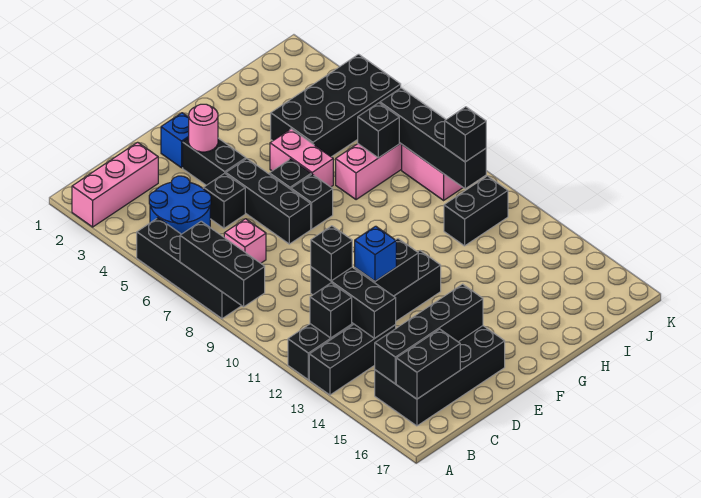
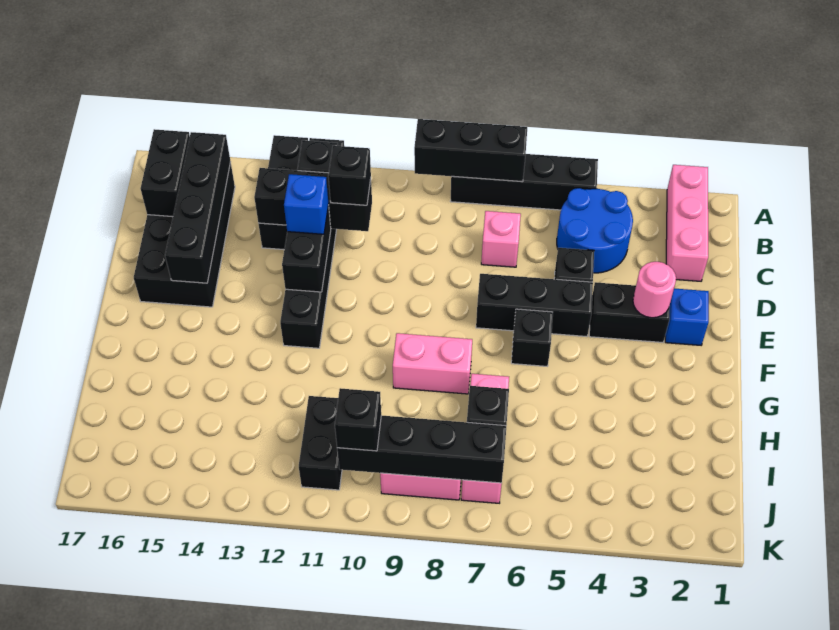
black 1x1 brick [291,174,333,229] -> none
pink 1x2 brick [270,129,333,187] -> pink 1x2 brick moved to [393,333,472,394]
black 2x4 brick [271,54,401,157] -> none

